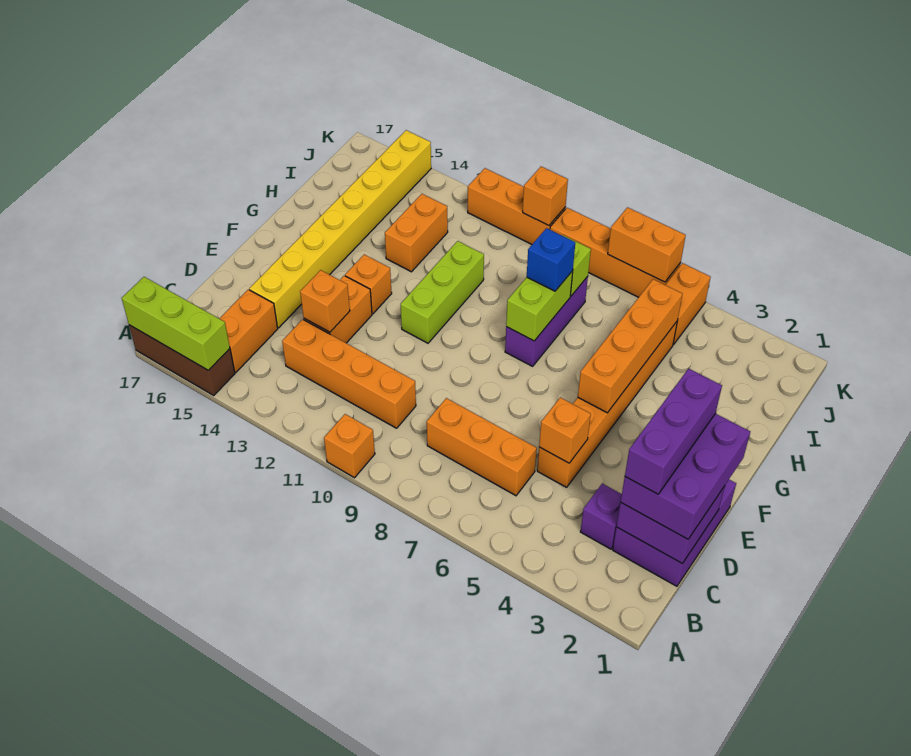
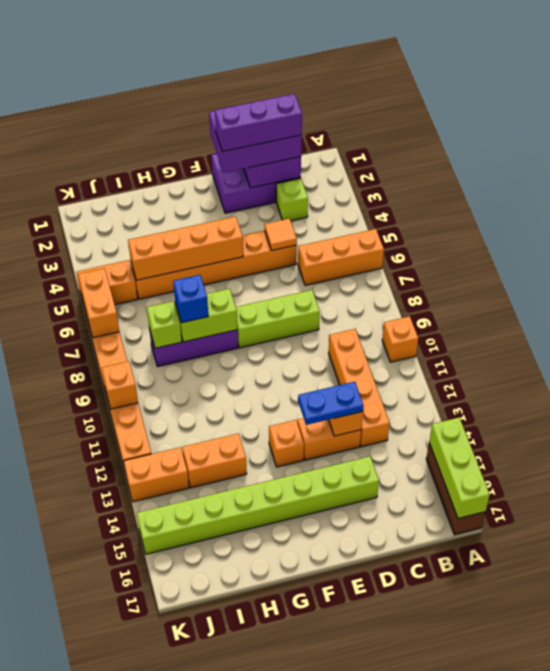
orange 1x2 brick [219,290,278,372] -> orange 1x2 brick moved to [124,447,189,502]
purple 1x1 brick [581,484,622,549] -> lime 1x1 brick [276,178,308,221]
orange 1x3 brick [427,398,537,496] -> orange 1x3 brick turned to [298,229,384,285]
orange 1x1 brick [539,397,591,463] -> orange 1x1 tile [265,218,297,250]
none -> blue 1x2 plate [298,382,363,425]
yellow 1x8 brick [249,130,431,328] -> lime 1x8 brick [137,456,379,554]
lime 1x3 brick [401,241,484,343] -> lime 1x3 brick moved to [236,290,320,348]

